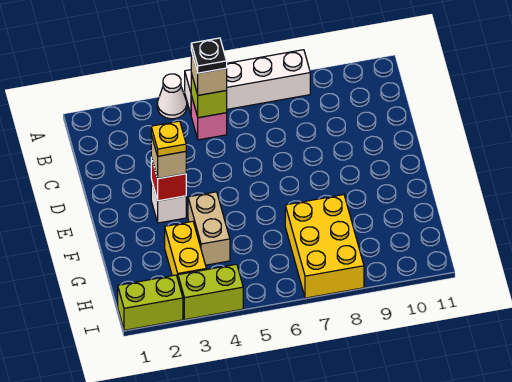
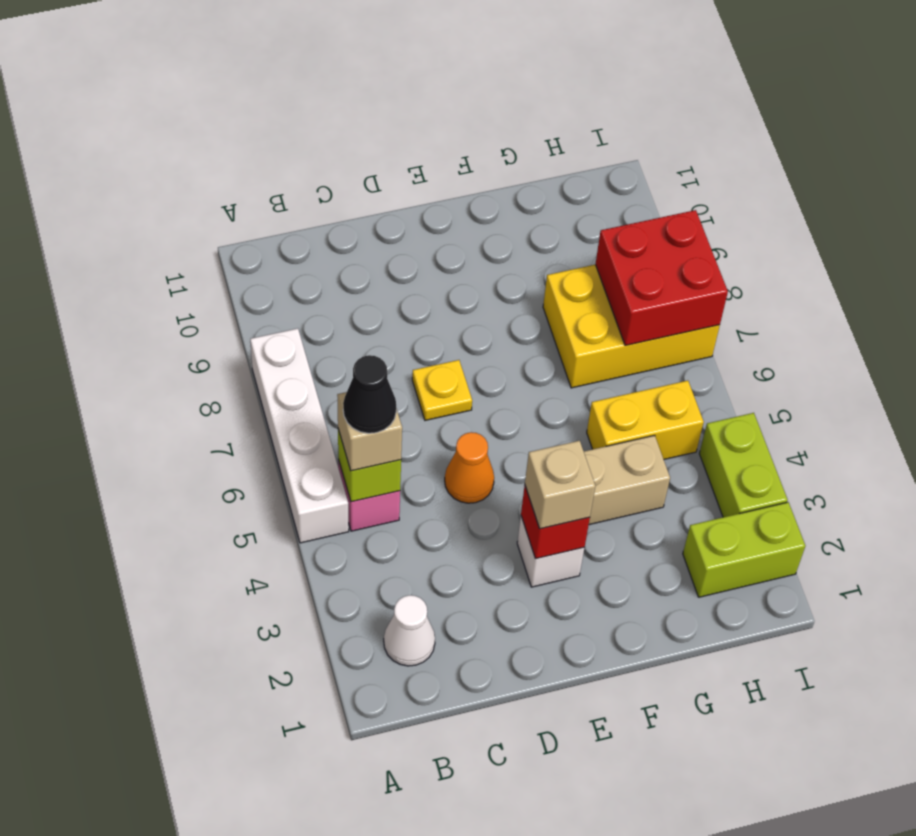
white 1x1 cone [157,74,187,119] -> white 1x1 cone moved to [384,595,435,666]
black 1x1 plate [191,38,227,73] -> black 1x1 cone [343,355,396,433]
none -> orange 1x1 cone [445,432,494,503]
yellow 1x1 plate [151,121,186,156] -> yellow 1x1 plate moved to [412,360,472,420]
yellow 1x2 brick [165,221,206,278] -> yellow 1x2 brick moved to [587,381,704,459]
none -> red 2x2 brick [595,210,728,346]
lime 1x2 brick [118,275,183,330] -> lime 1x2 brick turned to [683,502,805,597]

